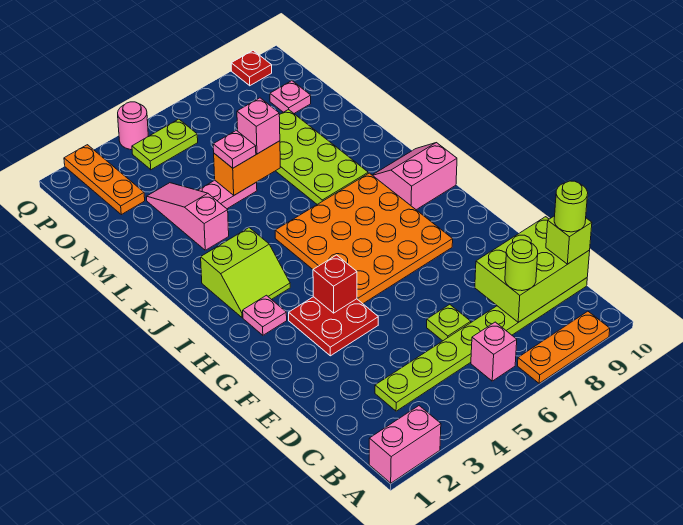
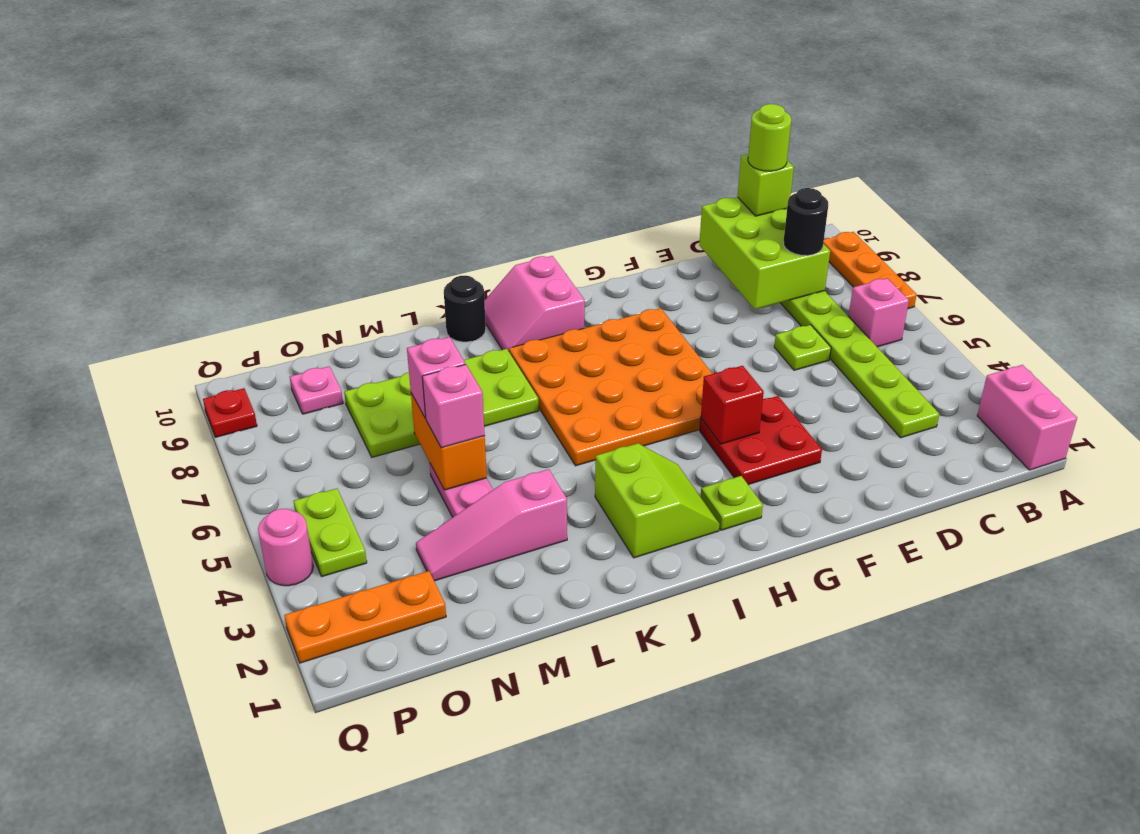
lime 1x1 round brick [505,240,538,291] -> black 1x1 round brick [783,188,828,256]
pink 1x1 plate [243,295,287,335] -> lime 1x1 plate [701,476,763,530]
none -> black 1x1 round brick [444,276,486,342]
pink 1x1 plate [213,130,256,168] -> pink 1x1 brick [422,364,485,448]

